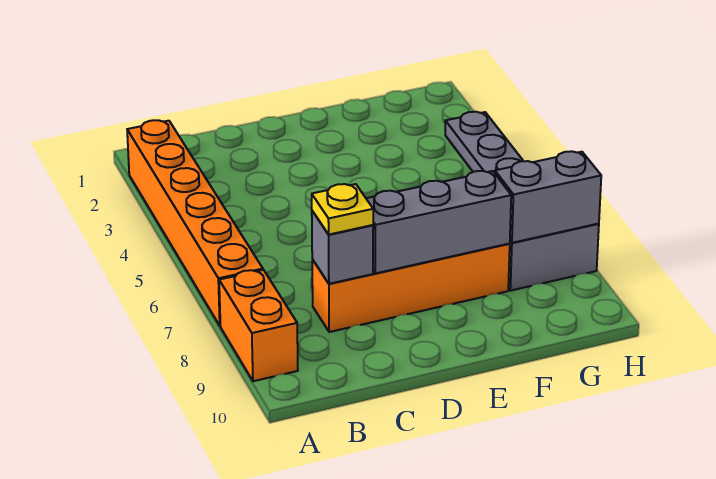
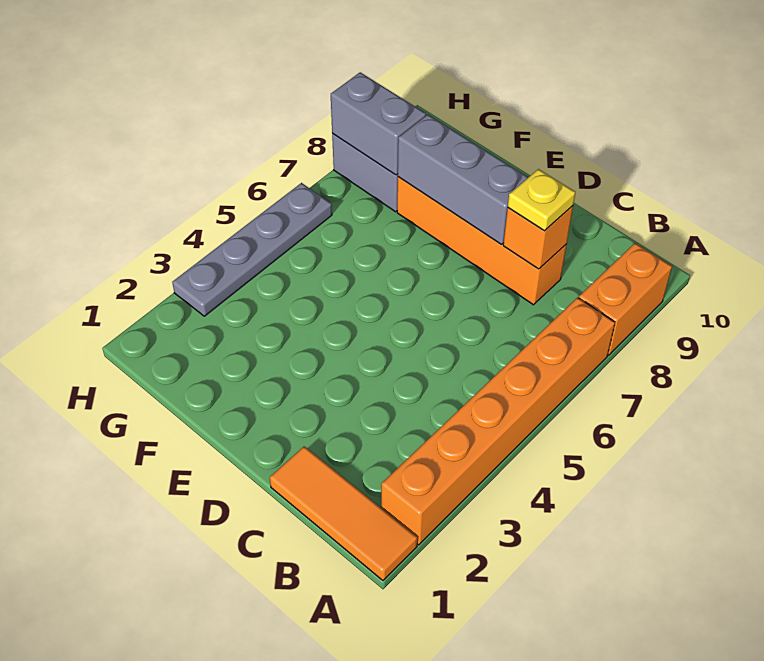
none -> orange 1x3 tile [270,446,417,581]
grey 1x1 brick [312,211,373,284] -> orange 1x1 brick [503,206,573,269]

